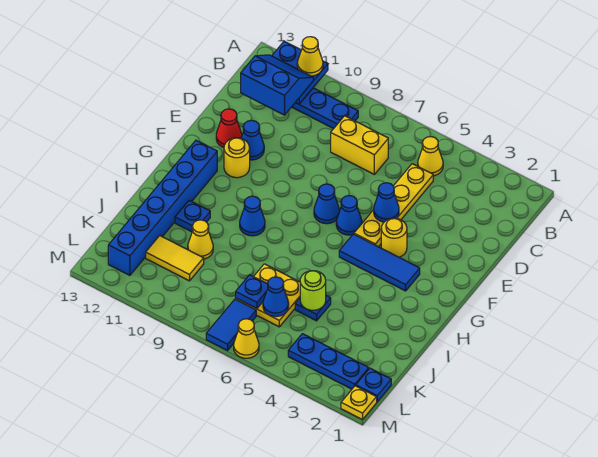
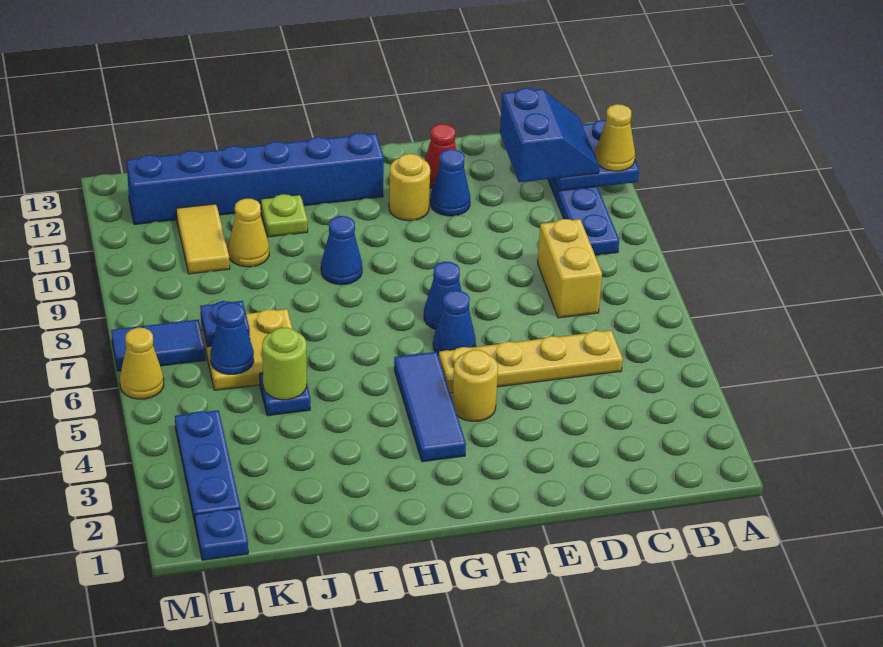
yellow 1x1 cone [418,137,443,176] -> none
blue 1x1 cone [374,183,399,222] -> none
blue 1x1 plate [175,200,210,232] -> lime 1x1 plate [261,194,308,237]
yellow 1x1 plate [341,386,377,420] -> none

